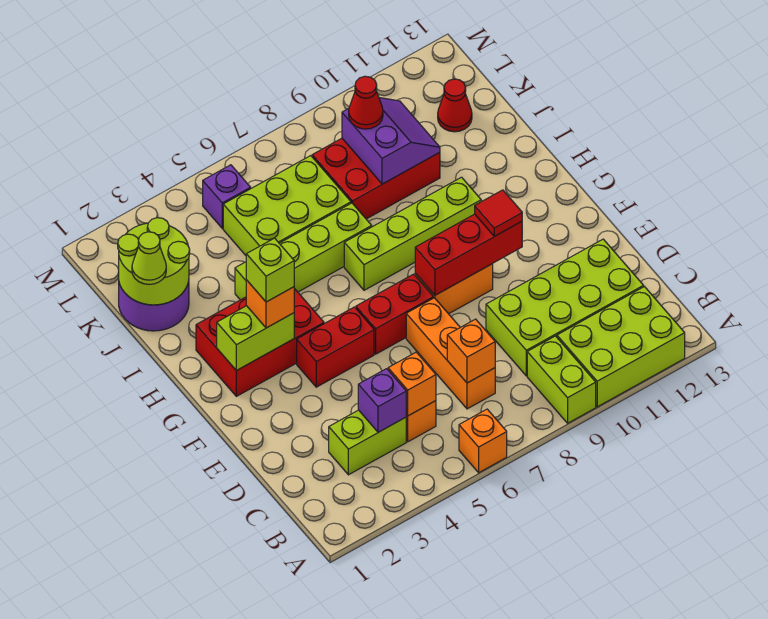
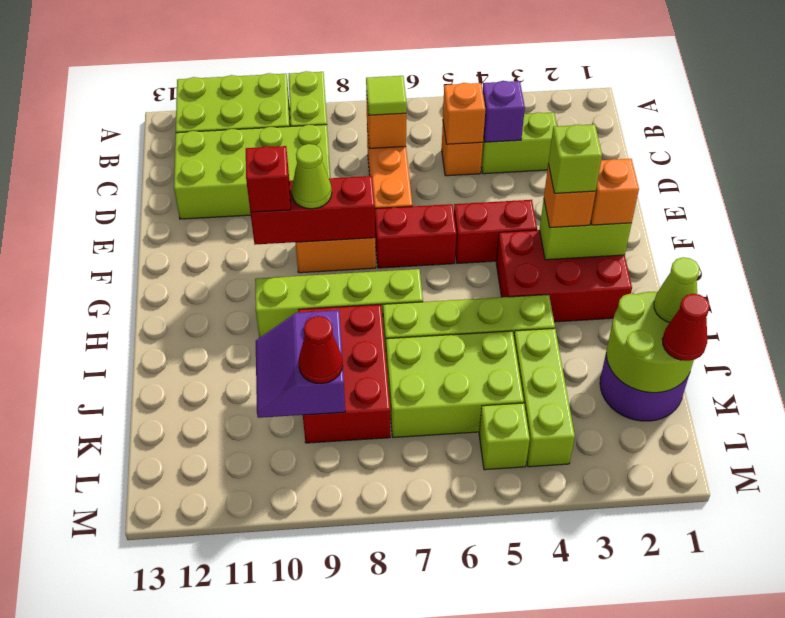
orange 1x1 brick [459,409,507,473] -> orange 1x1 brick moved to [591,159,639,225]
none -> lime 1x1 tile [366,76,407,115]
none -> lime 1x1 cone [292,144,332,209]
red 1x1 tile [475,190,522,236] -> red 1x1 brick [246,146,291,212]
none -> lime 1x3 brick [514,328,575,467]
red 2x3 brick [312,138,440,219] -> red 2x3 brick turned to [298,304,390,443]
red 1x1 cone [438,79,472,132] -> red 1x1 cone moved to [662,294,709,361]
purple 1x1 brick [203,165,251,228] -> lime 1x1 brick [479,403,530,470]

